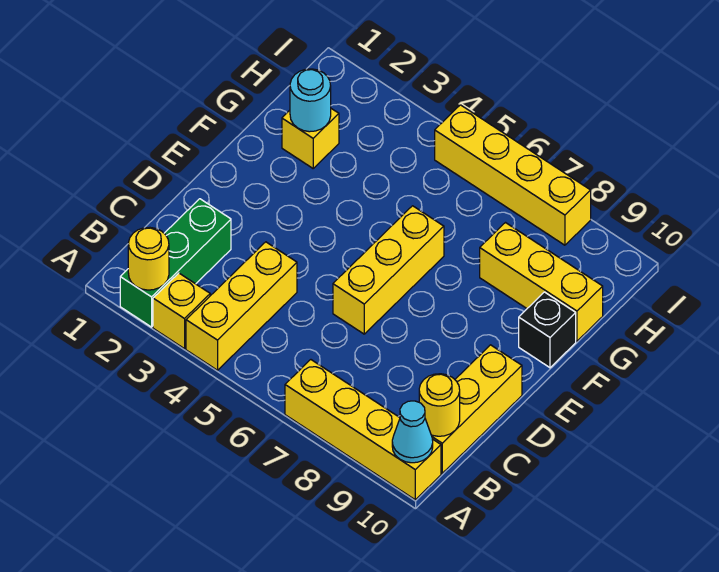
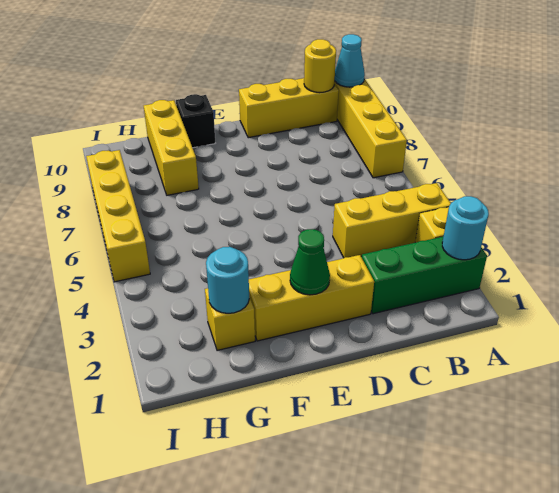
yellow 1x1 round brick [128,227,169,290] -> cyan 1x1 round brick [442,196,489,260]
yellow 1x3 brick [333,206,444,334] -> yellow 1x3 brick moved to [249,255,374,341]
none -> green 1x1 cone [290,229,330,295]

